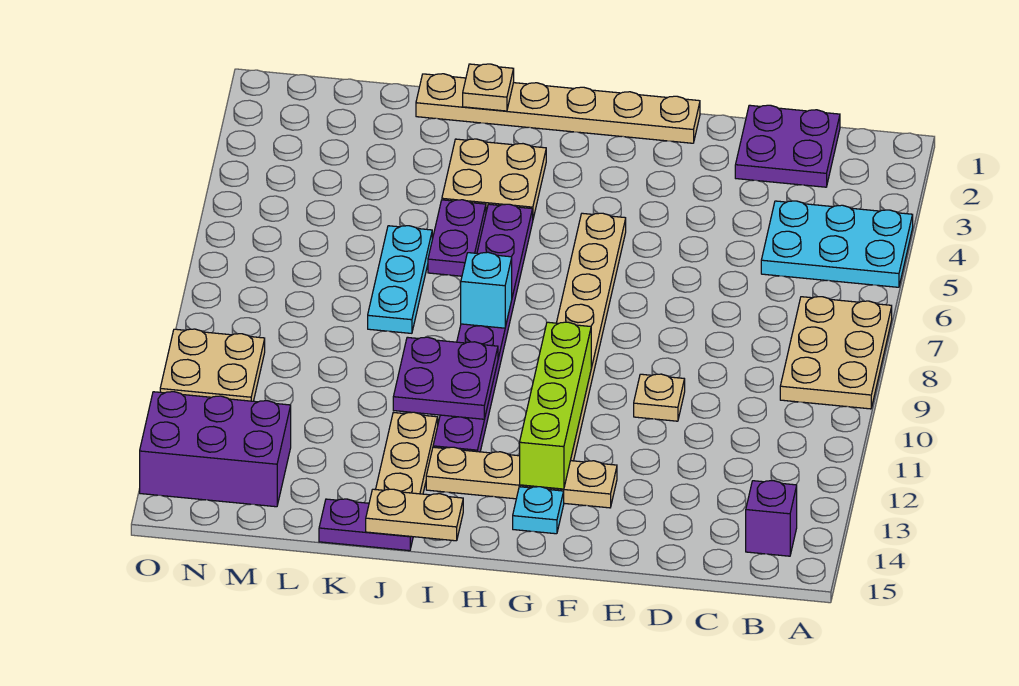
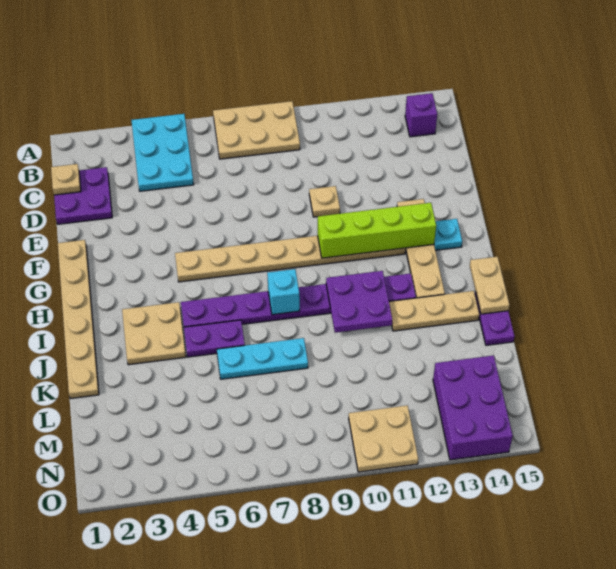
tan 1x1 plate [463,64,514,111] -> tan 1x1 plate moved to [51,164,81,195]

